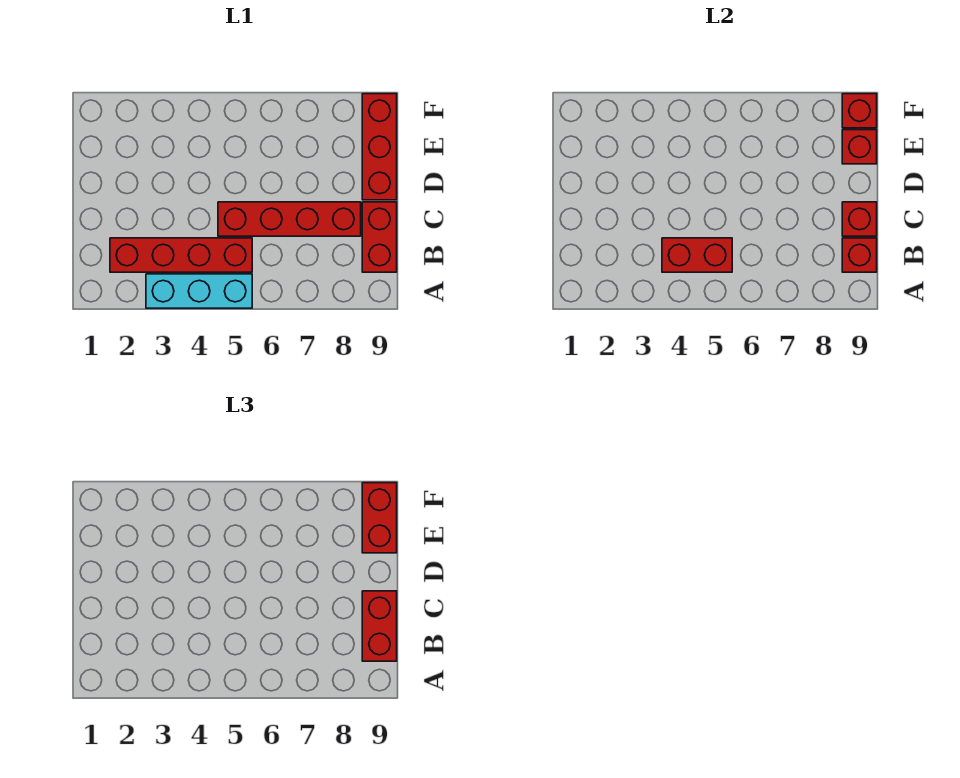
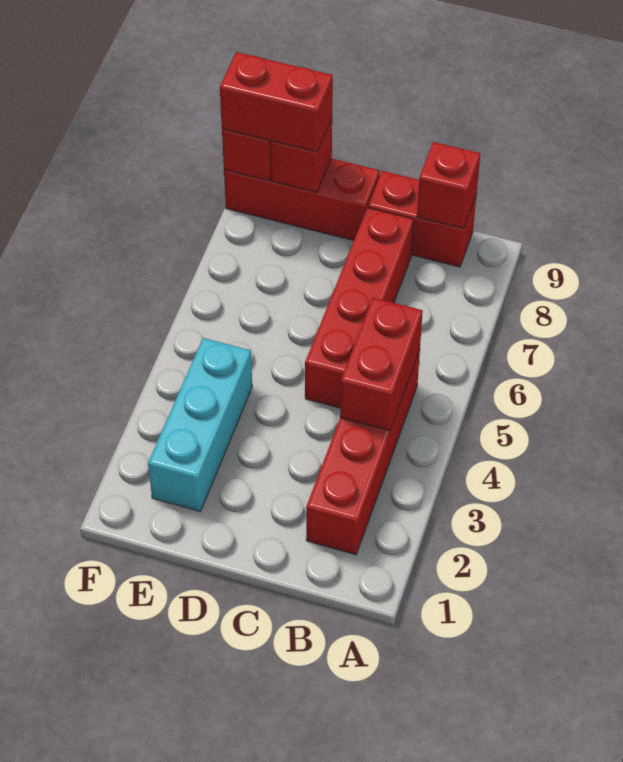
cyan 1x3 brick [146,274,252,308] -> cyan 1x3 brick moved to [148,338,252,511]
red 1x2 brick [362,591,397,661] -> none
red 1x1 brick [842,202,877,236] -> none

